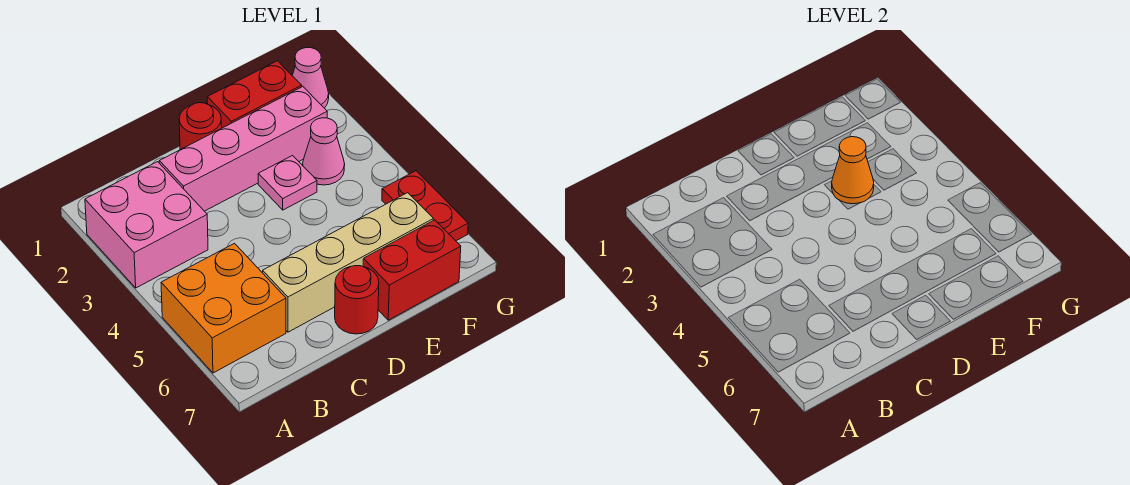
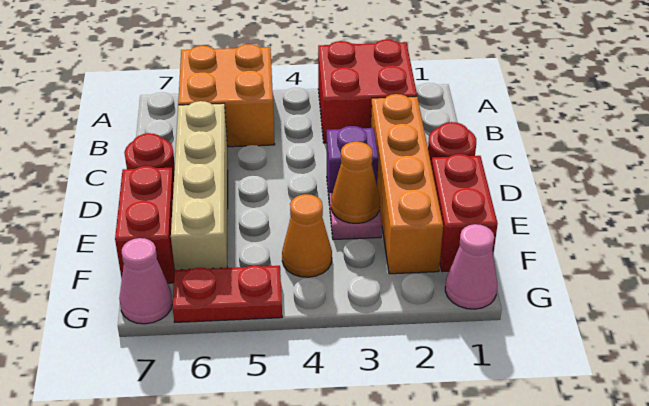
pink 2x2 brick [85,162,208,288] -> red 2x2 brick [318,40,417,143]
pink 1x4 brick [159,87,327,211] -> orange 1x4 brick [371,94,443,274]
none -> purple 1x1 brick [327,126,378,205]
pink 1x1 cone [303,118,345,185] -> pink 1x1 cone moved to [119,238,173,324]
none -> orange 1x1 cone [282,194,332,277]

